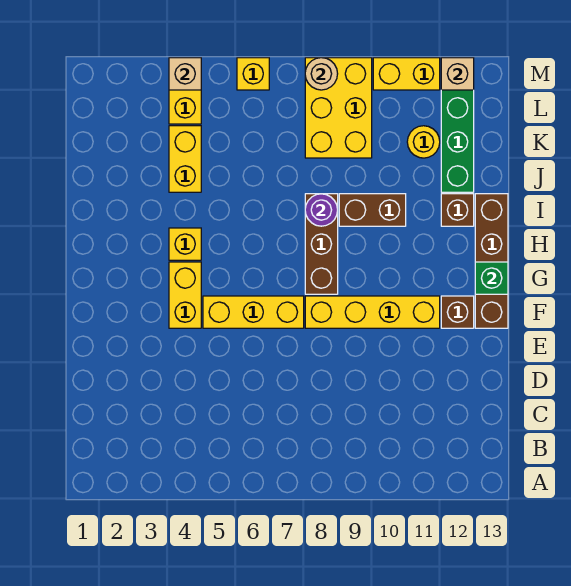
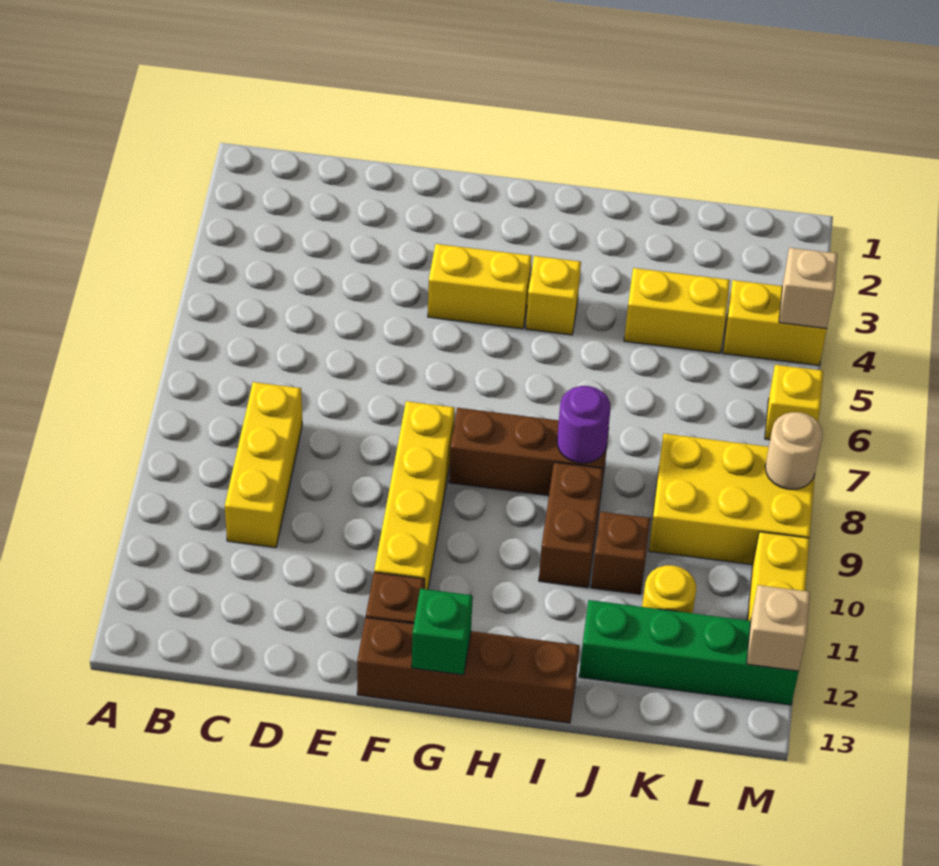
yellow 1x3 brick [203,296,304,328] -> yellow 1x3 brick moved to [225,382,302,547]
brown 1x1 brick [441,194,474,226] -> brown 1x1 brick moved to [591,512,651,594]

